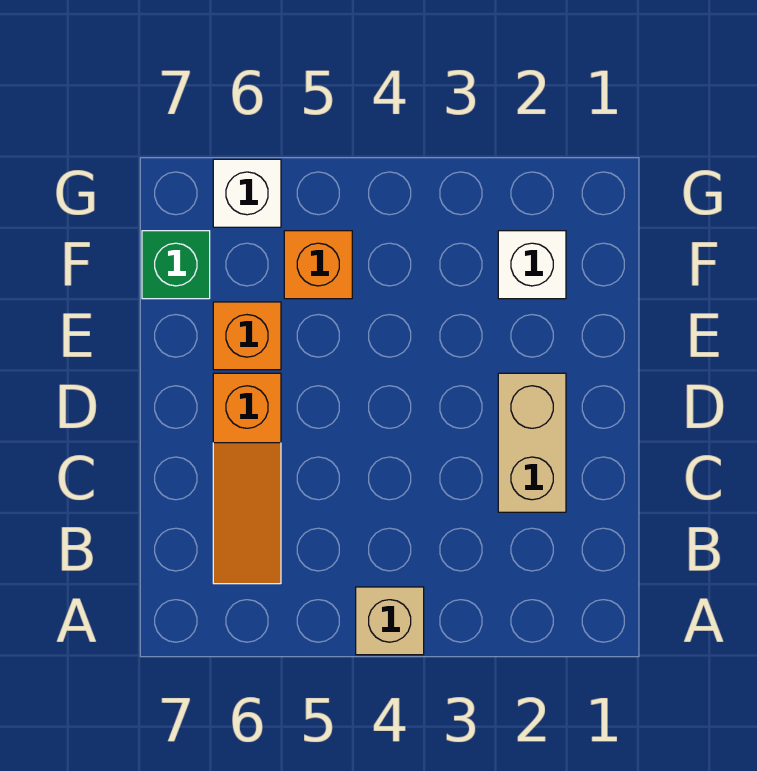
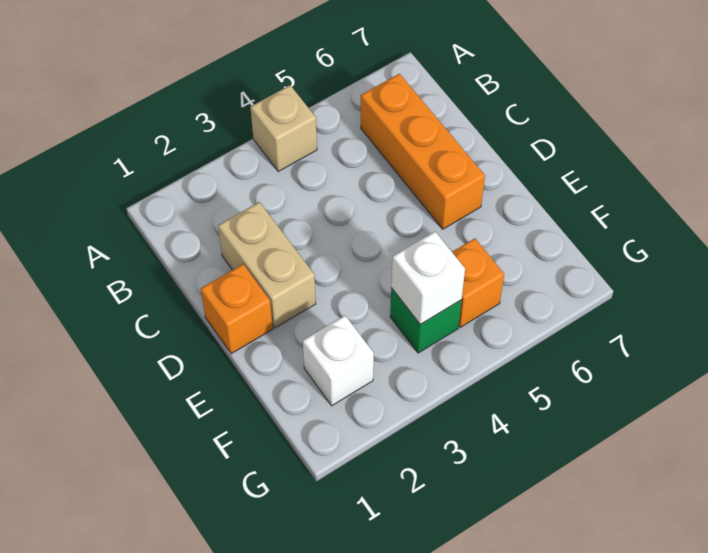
orange 1x3 slope [213,373,281,584] -> orange 1x3 brick [361,74,485,229]
orange 1x1 brick [213,302,281,370] -> orange 1x1 brick moved to [201,264,273,354]
green 1x1 brick [142,231,210,299] -> green 1x1 brick moved to [390,288,462,353]
white 1x1 brick [213,159,281,227] -> white 1x1 brick moved to [391,232,465,324]

